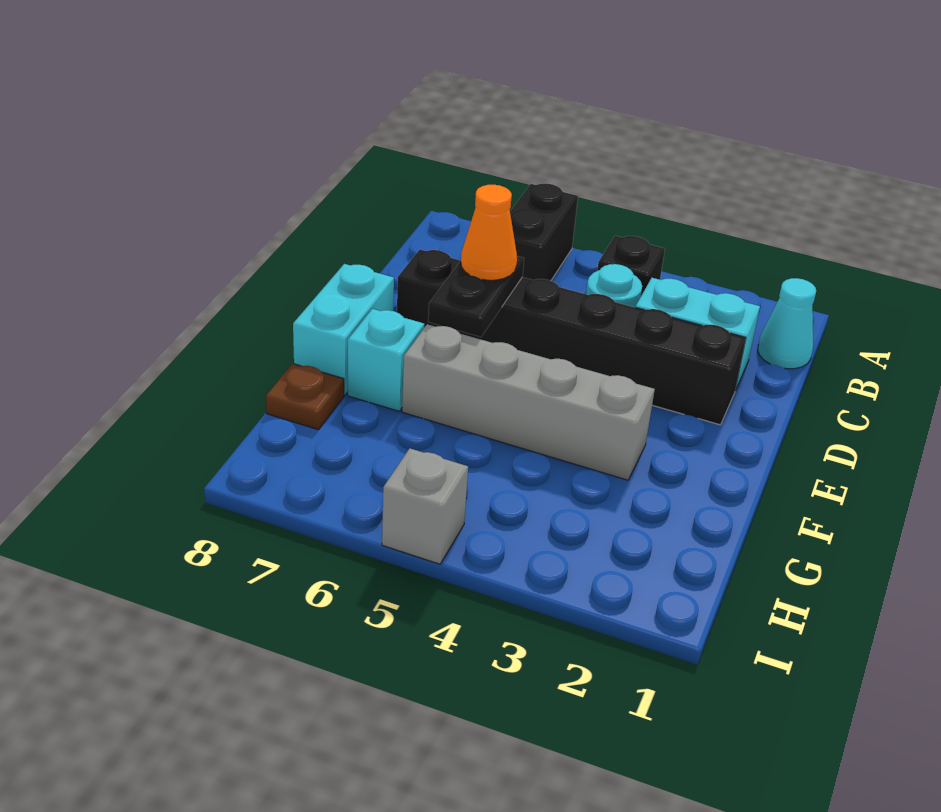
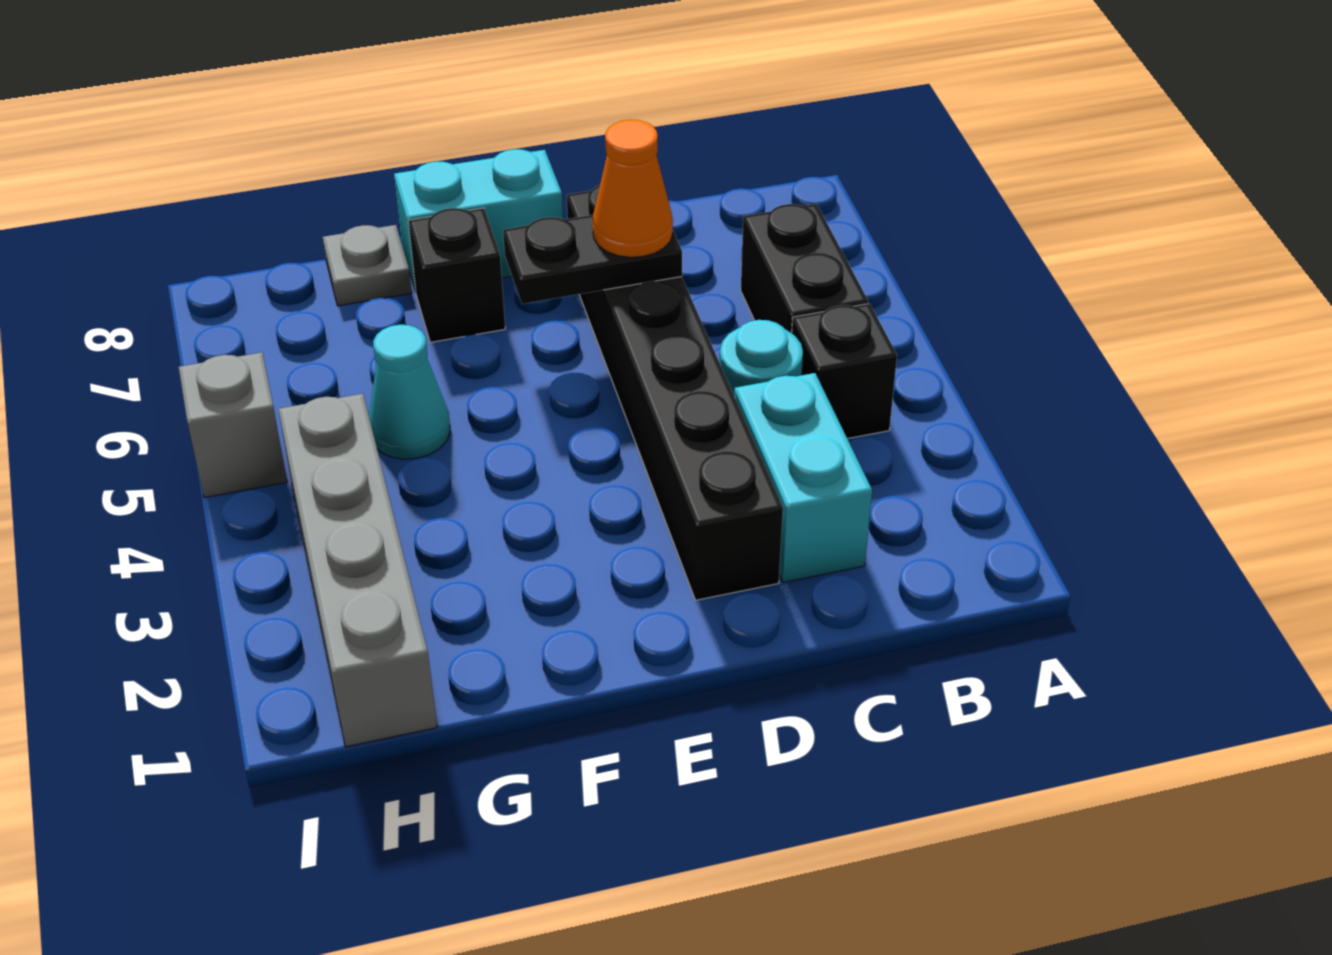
black 1x2 brick [510,184,578,281] -> black 1x2 brick turned to [741,204,868,333]
cyan 1x1 cone [758,278,816,369] -> cyan 1x1 cone moved to [369,325,450,459]
grey 1x4 brick [402,324,655,480] -> grey 1x4 brick moved to [278,394,437,747]
cyan 1x1 brick [348,309,424,411] -> black 1x1 brick [408,208,505,342]
brown 1x1 plate [266,364,344,430] -> grey 1x1 plate [323,225,412,306]

